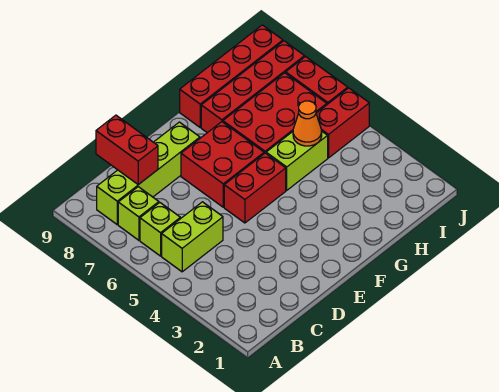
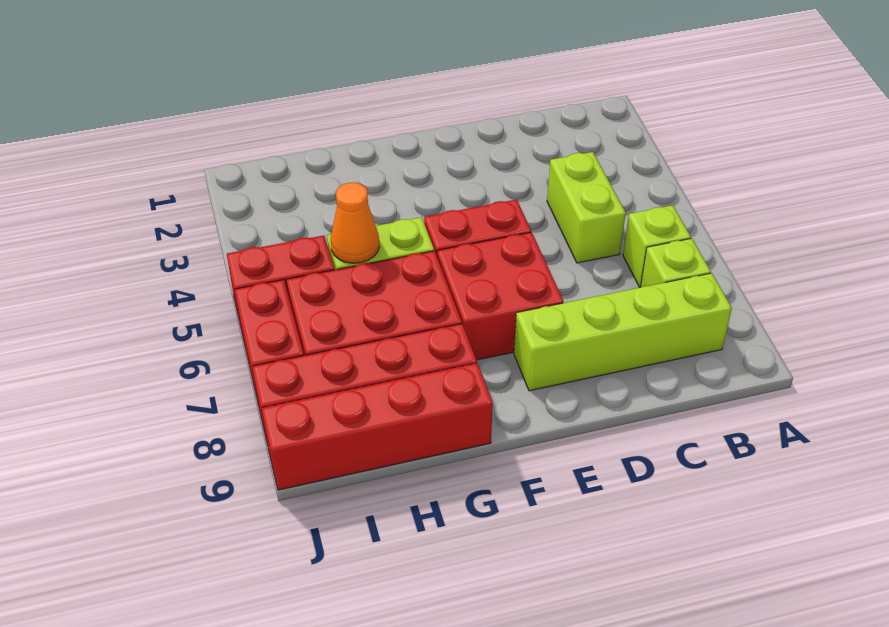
lime 1x2 brick [162,202,223,272] -> lime 1x2 brick turned to [547,152,626,263]
red 1x2 brick [96,115,158,185] -> none

